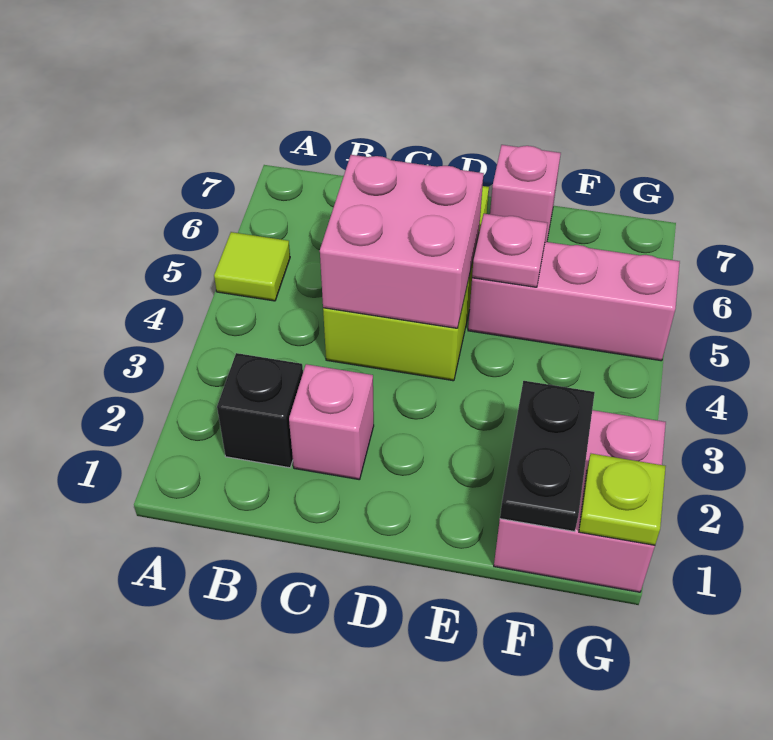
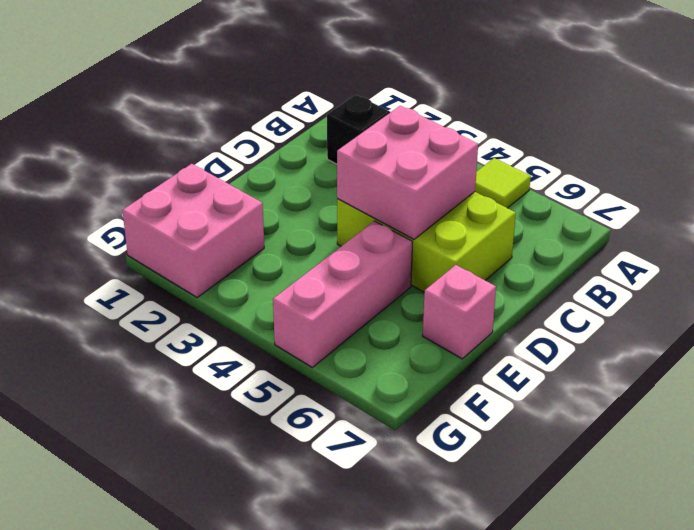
pink 1x1 brick [289,364,374,480] -> none
pink 1x1 plate [472,214,547,287] -> none
black 1x2 plate [500,381,595,532] -> none
lime 1x1 plate [579,454,666,545] -> none

